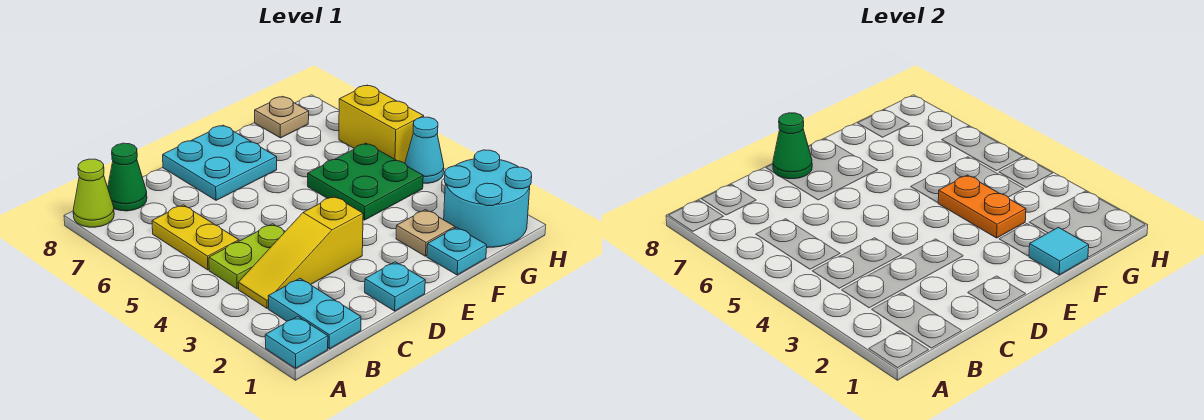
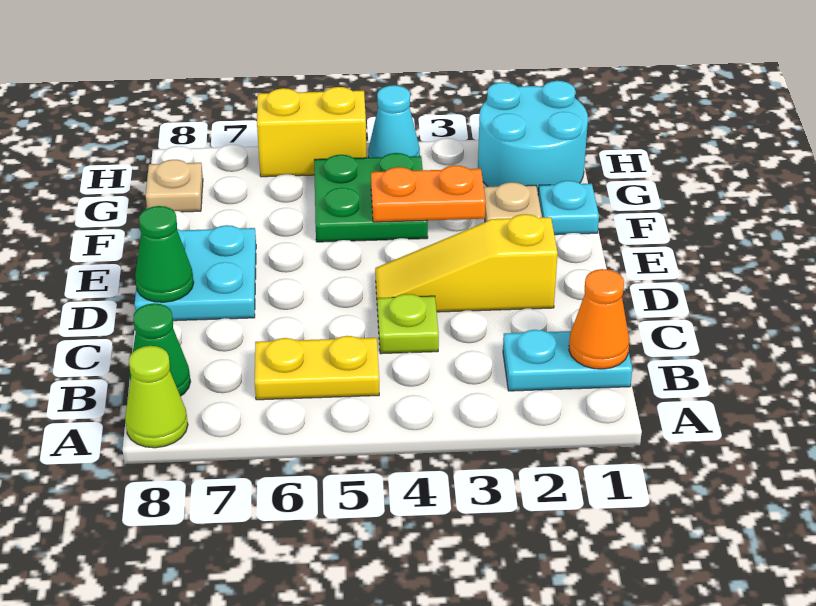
cyan 1x1 plate [265,316,328,368] -> none
none -> orange 1x1 cone [569,269,629,369]
yellow 1x3 slope [238,196,363,308] -> yellow 1x3 slope turned to [375,214,558,312]
lime 1x2 plate [209,224,285,289] -> lime 1x1 plate [378,294,439,354]
cyan 1x1 plate [365,262,425,311] -> none
cyan 1x1 tile [1029,227,1089,275] -> none

